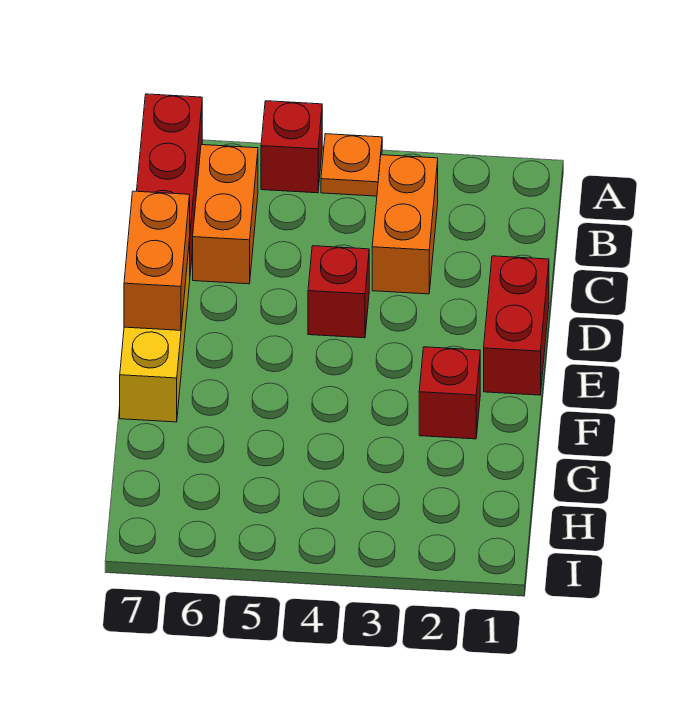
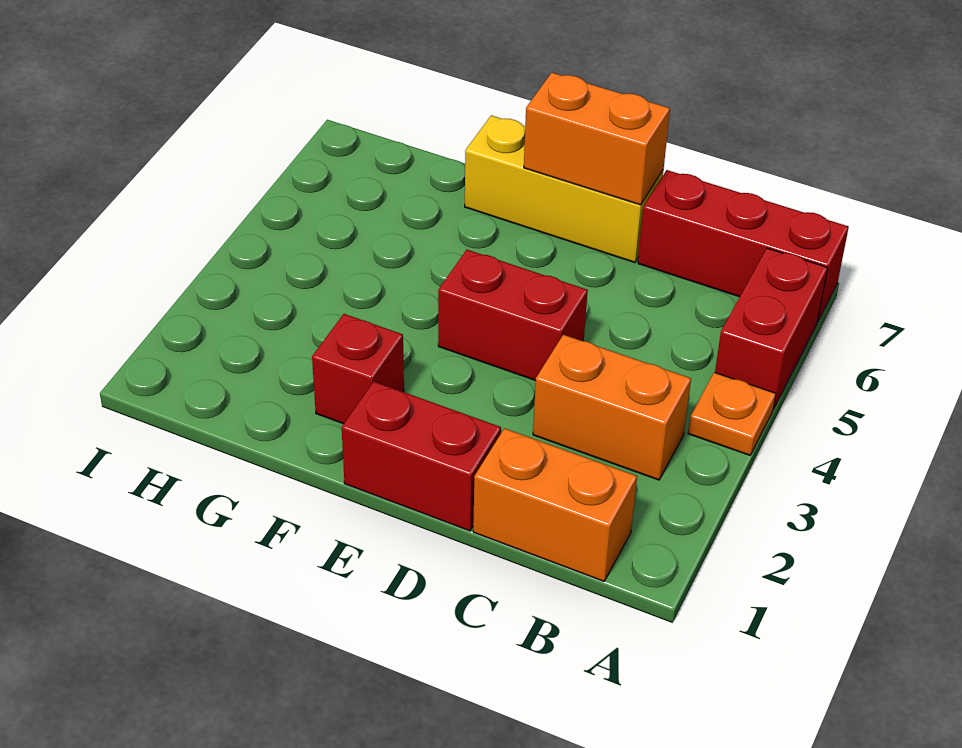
red 1x1 brick [261,101,322,193] -> red 1x2 brick [715,248,828,409]
orange 1x2 brick [193,145,258,284] -> orange 1x2 brick moved to [473,428,637,581]
red 1x1 brick [308,246,369,338] -> red 1x2 brick [438,250,588,381]

